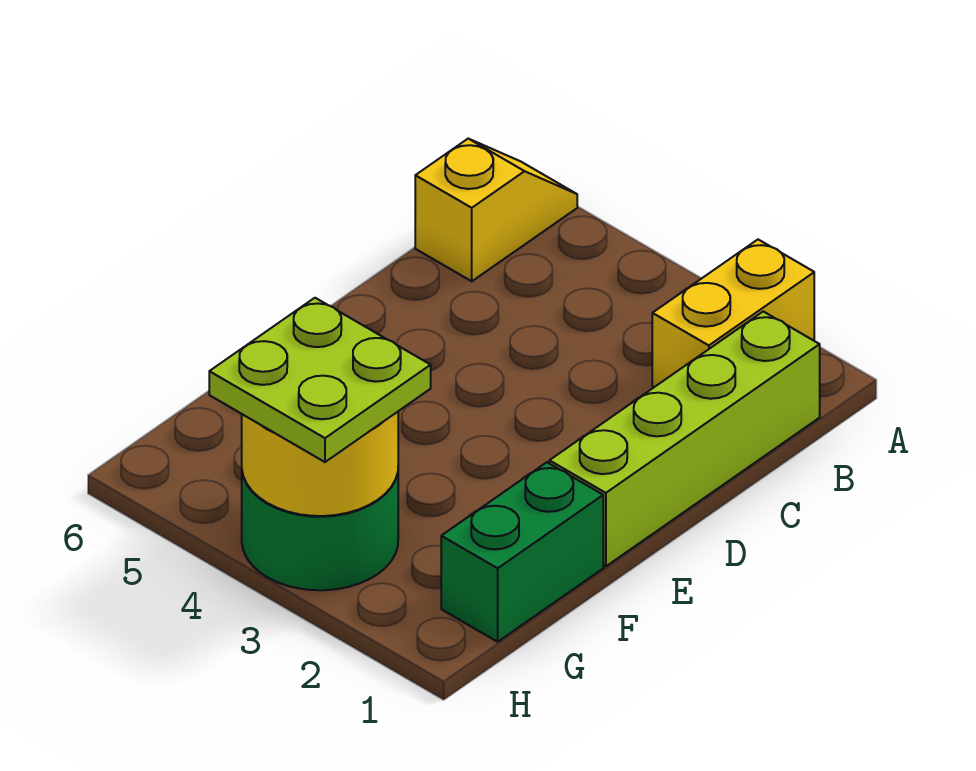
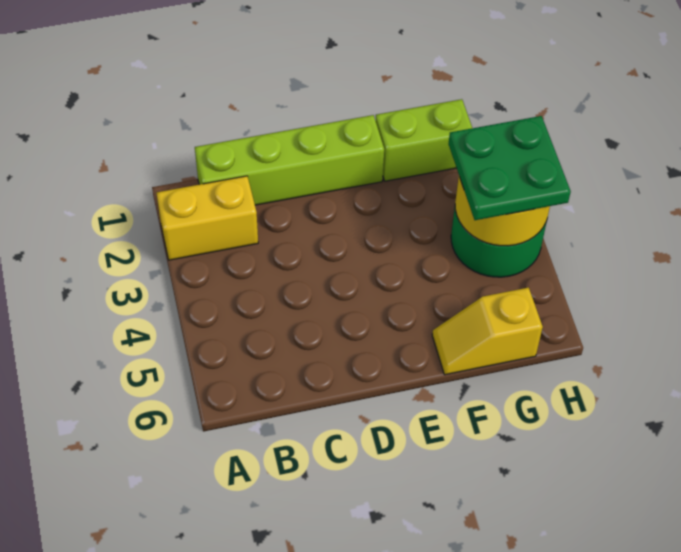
yellow 1x2 slope [415,139,577,281] -> yellow 1x2 slope moved to [432,287,543,375]
green 1x2 brick [441,462,603,642] -> lime 1x2 brick [376,99,472,181]
lime 2x2 plate [209,298,431,462] -> green 2x2 plate [449,116,571,220]

